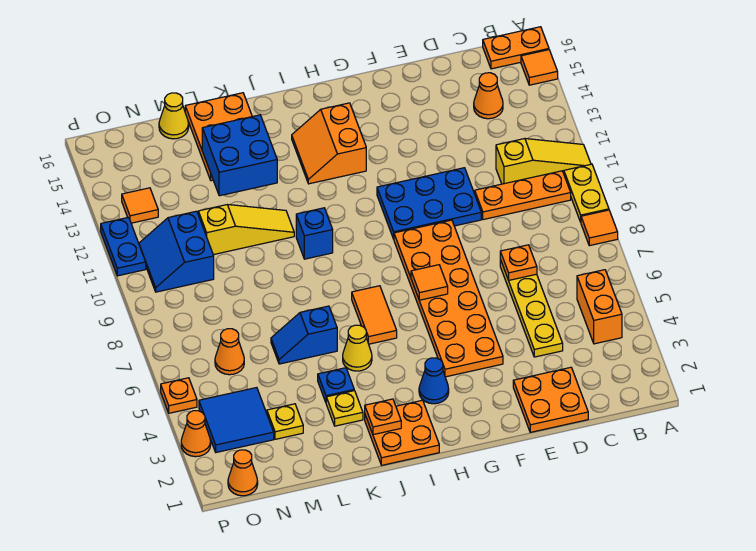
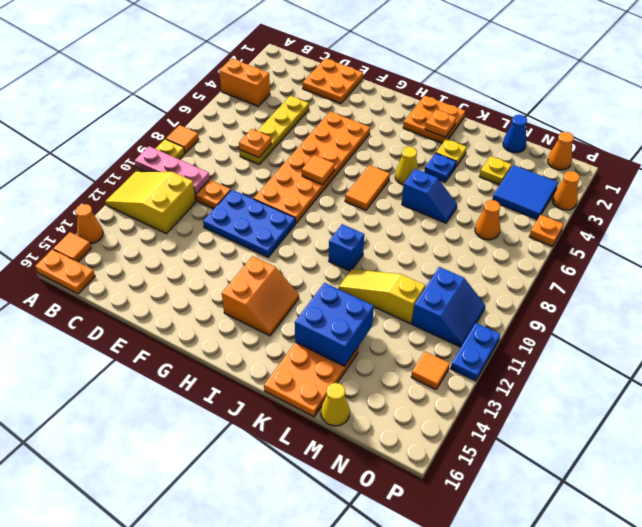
none -> pink 1x3 plate [135,146,210,194]
yellow 1x3 slope [496,139,591,184] -> yellow 2x3 slope [105,171,196,234]
orange 1x2 brick [577,270,622,344] -> orange 1x2 brick turned to [219,58,270,106]
orange 1x1 cone [474,73,503,119] -> orange 1x1 cone moved to [76,204,103,244]
blue 1x1 cone [419,358,449,404] -> blue 1x1 cone moved to [503,115,527,153]

